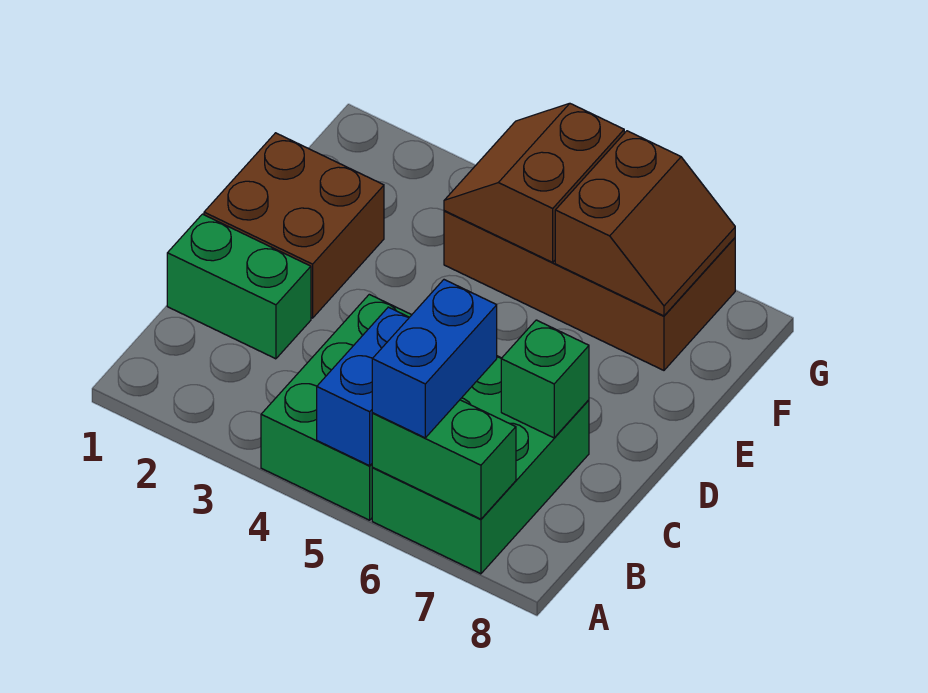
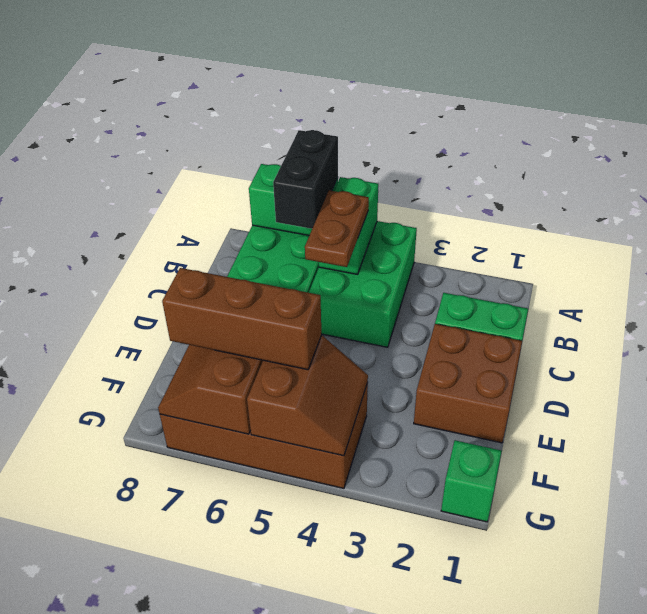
blue 1x2 brick [317,307,409,466] -> green 1x2 brick [319,177,378,274]
blue 1x2 brick [372,280,497,438] -> black 1x2 brick [273,130,338,229]
none -> brown 1x2 plate [305,190,369,267]
green 1x1 brick [501,320,589,438] -> green 1x1 brick moved to [441,440,502,522]
none -> brown 1x3 brick [162,268,321,370]

